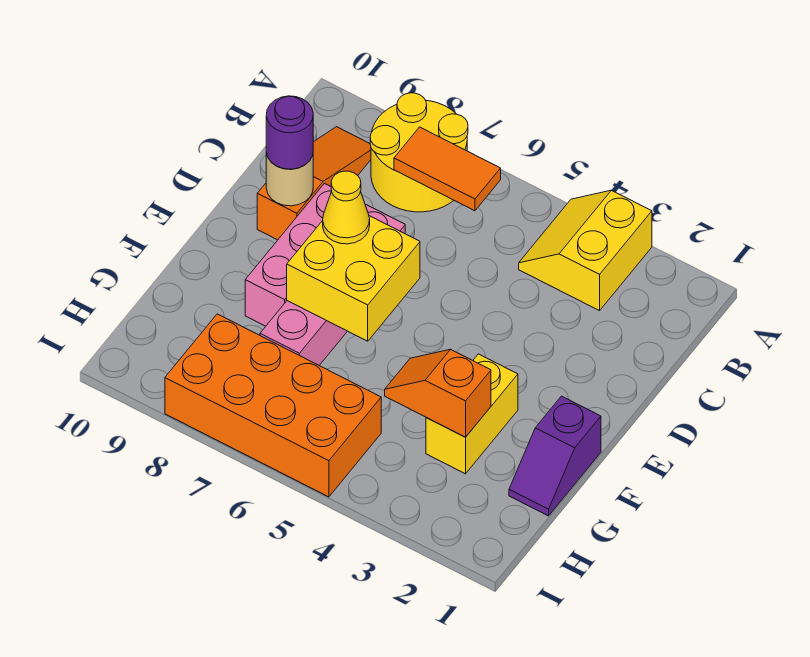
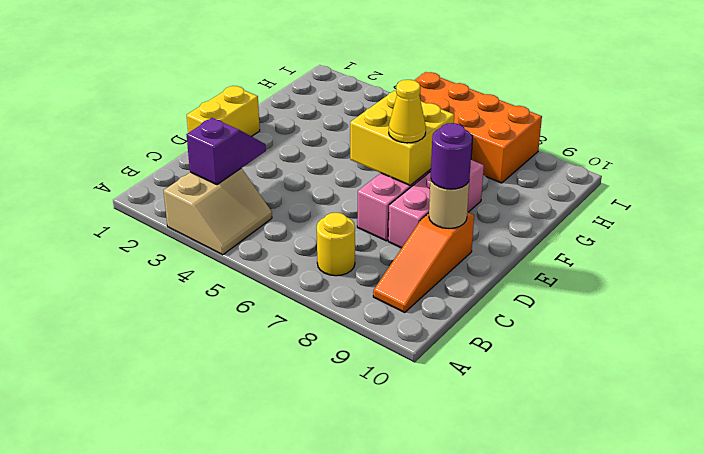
yellow 2x2 slope [519,190,652,311] -> tan 2x2 slope [164,169,272,255]
yellow 2x2 round brick [370,93,468,212] -> yellow 1x1 round brick [317,213,355,276]
orange 1x2 tile [394,127,501,211] -> none
purple 1x2 slope [509,396,601,516] -> purple 1x2 slope moved to [186,118,266,185]
yellow 1x2 brick [426,354,518,474] -> yellow 1x2 brick moved to [187,86,260,137]
orange 1x2 slope [385,349,491,437] -> none

